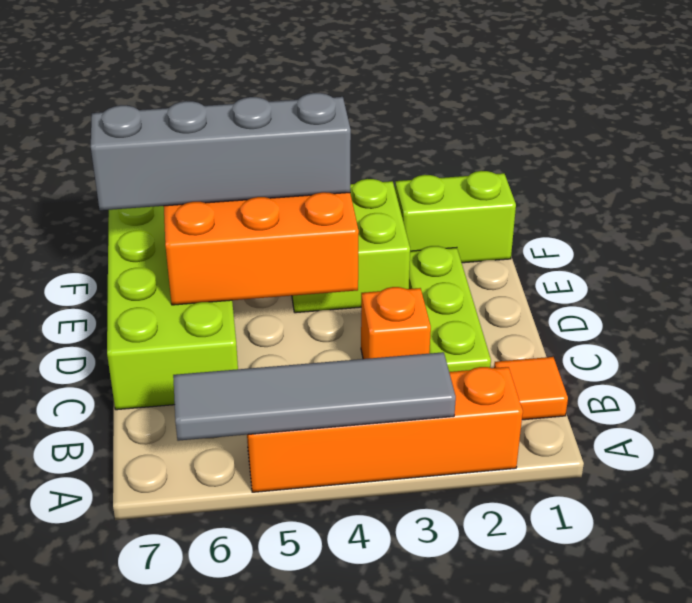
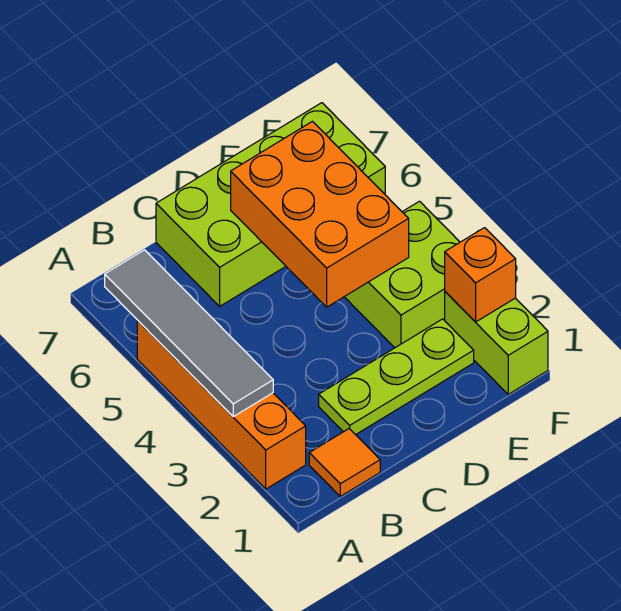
orange 1x1 brick [361,287,431,359] -> orange 1x1 brick moved to [445,228,516,322]
grey 1x4 brick [91,93,351,210] -> none

